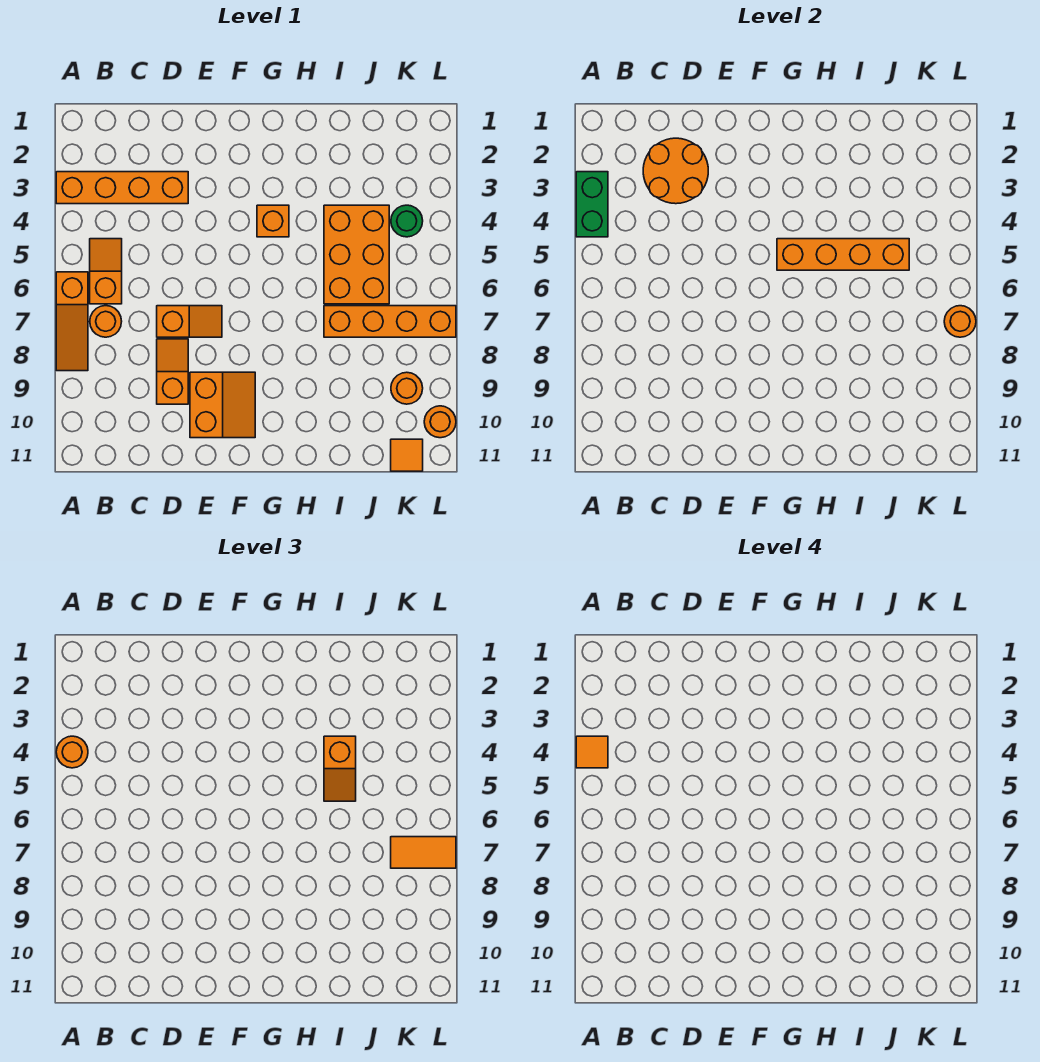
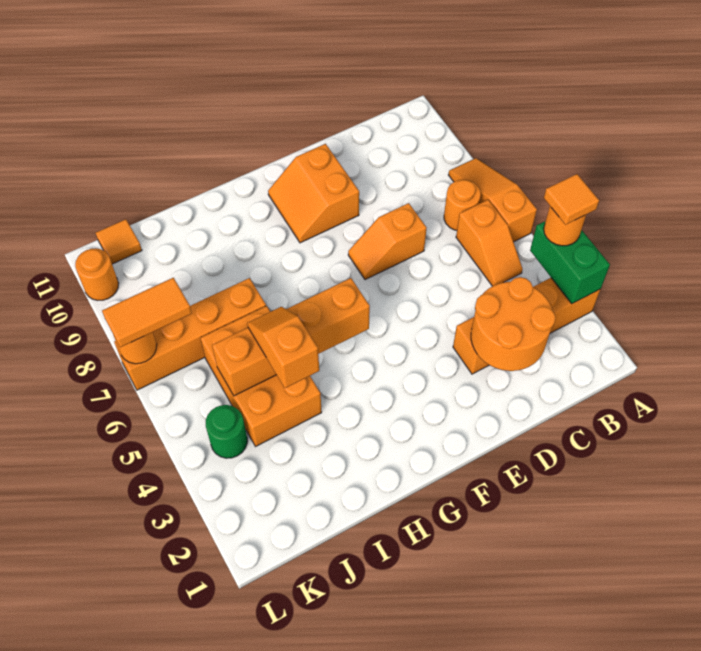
orange 1x2 slope [157,339,188,404] -> none
orange 1x1 brick [257,205,289,237] -> none
orange 1x1 round brick [391,372,423,404] -> none

